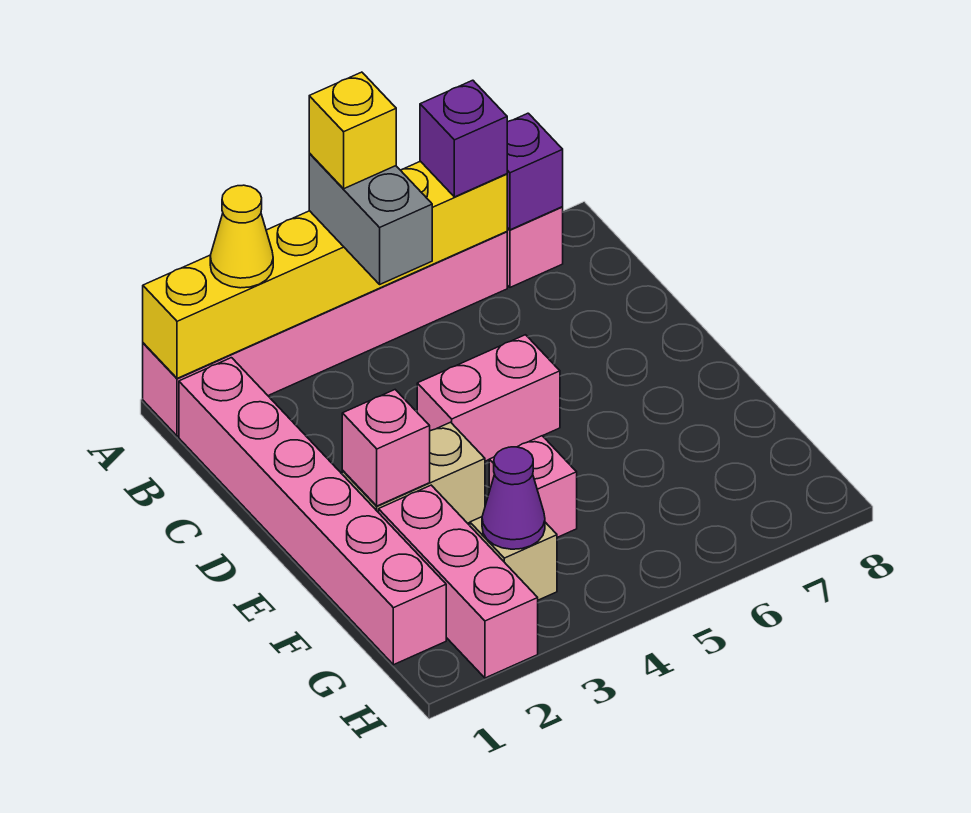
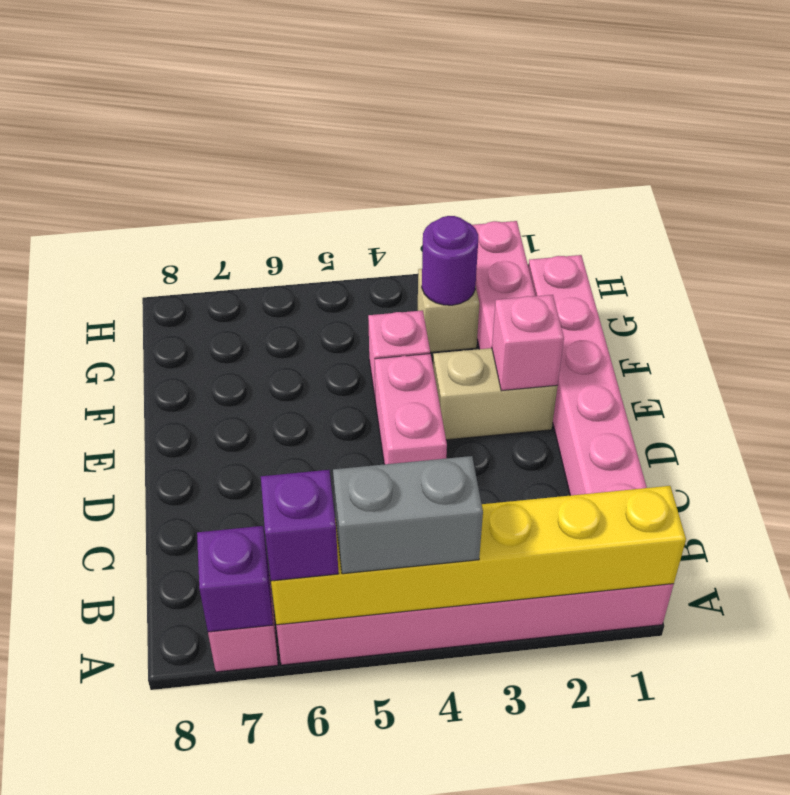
yellow 1x1 cone [210,185,273,288] -> none
grey 1x2 brick [309,153,432,284] -> grey 1x2 brick turned to [333,456,483,574]
yellow 1x1 brick [309,72,396,189] -> none
pink 1x2 brick [417,335,560,461] -> pink 1x2 brick turned to [375,354,447,464]
purple 1x1 cone [482,447,545,549] -> purple 1x1 round brick [422,216,478,305]

